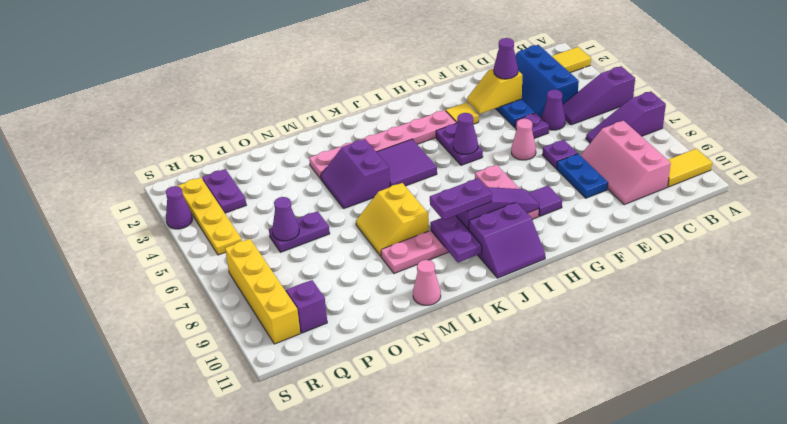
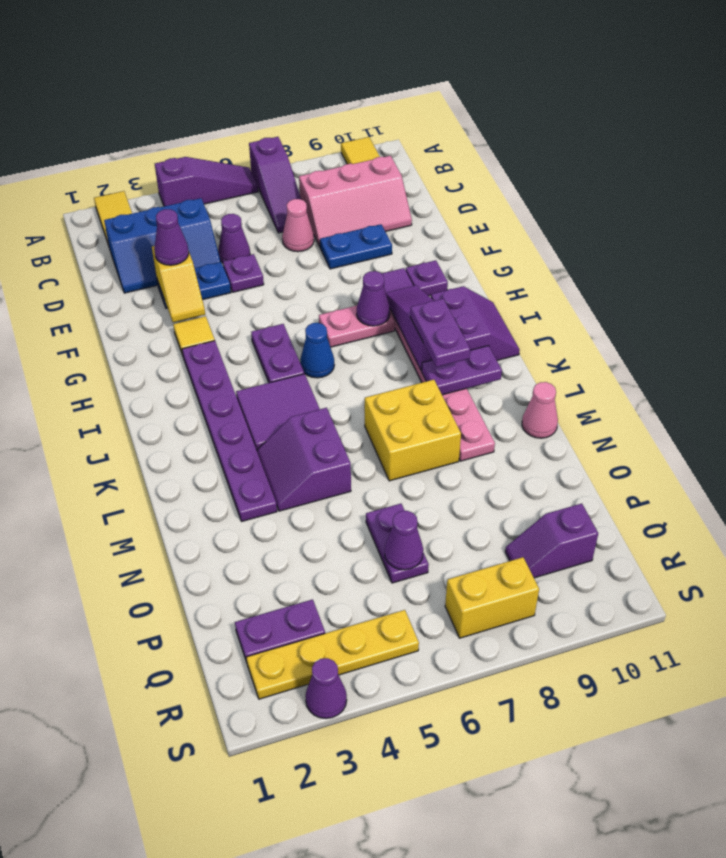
purple 1x3 slope [563,66,635,125] -> purple 1x3 slope turned to [155,157,258,206]
purple 1x1 plate [542,140,578,169] -> purple 1x1 plate moved to [406,260,448,296]
pink 1x1 cone [511,119,536,160] -> pink 1x1 cone moved to [282,199,314,252]
pink 1x6 plate [309,110,456,179] -> purple 1x6 plate [182,341,277,521]
purple 1x2 plate [436,123,483,165] -> purple 1x2 plate turned to [251,324,304,383]
purple 1x1 cone [453,113,478,154] -> purple 1x1 cone moved to [357,271,390,326]
none -> blue 1x1 cone [300,323,334,378]
purple 2x2 slope [321,139,390,209] -> purple 2x2 slope turned to [257,408,351,511]
yellow 2x2 slope [356,183,429,256] -> yellow 2x2 brick [365,380,461,481]
yellow 1x4 brick [225,239,300,344] -> yellow 1x2 brick [445,557,539,638]

